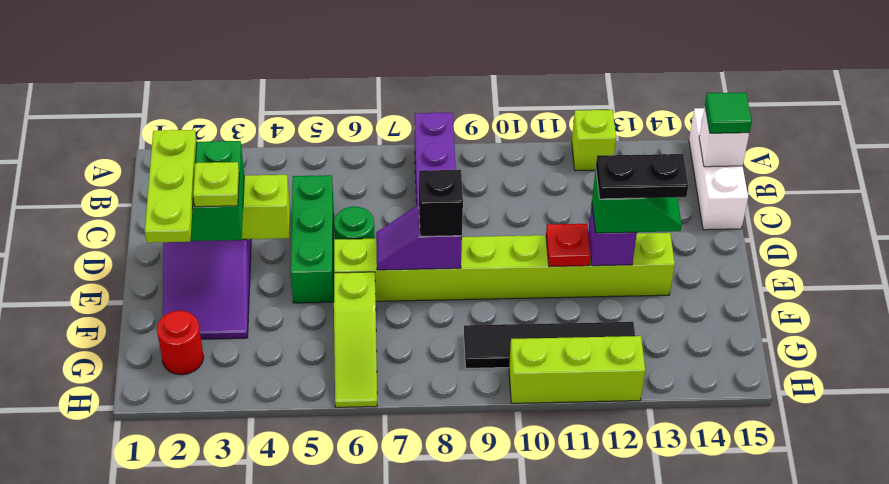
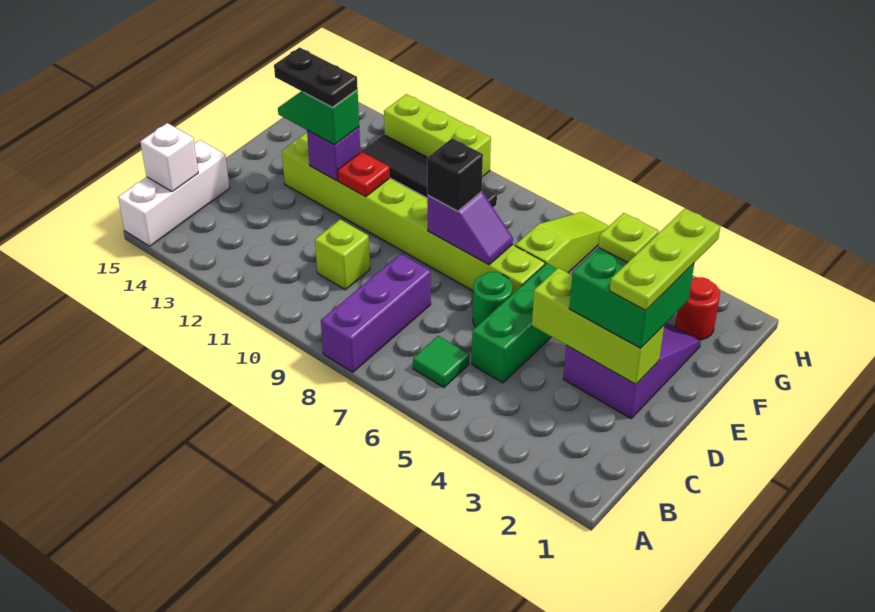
lime 1x1 brick [572,110,616,171] -> lime 1x1 brick moved to [315,219,370,290]
green 1x1 tile [705,93,752,133] -> green 1x1 tile moved to [413,336,469,387]

